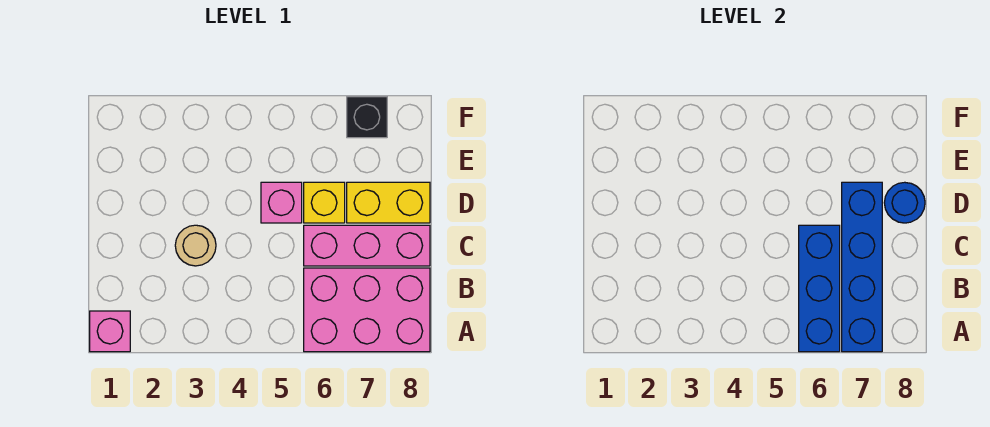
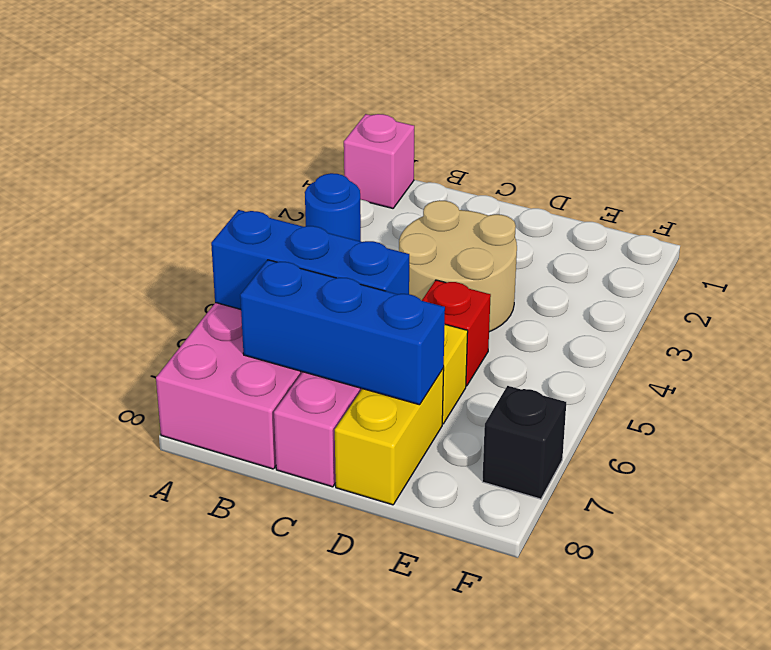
blue 1x4 brick [842,182,882,352] -> blue 1x3 brick [240,260,445,405]
tan 1x1 round brick [175,225,216,266] -> tan 2x2 round brick [399,200,517,332]
pink 1x1 brick [261,182,302,223] -> red 1x1 brick [422,280,491,386]
blue 1x1 round brick [884,182,925,223] -> blue 1x1 round brick moved to [305,173,361,241]

